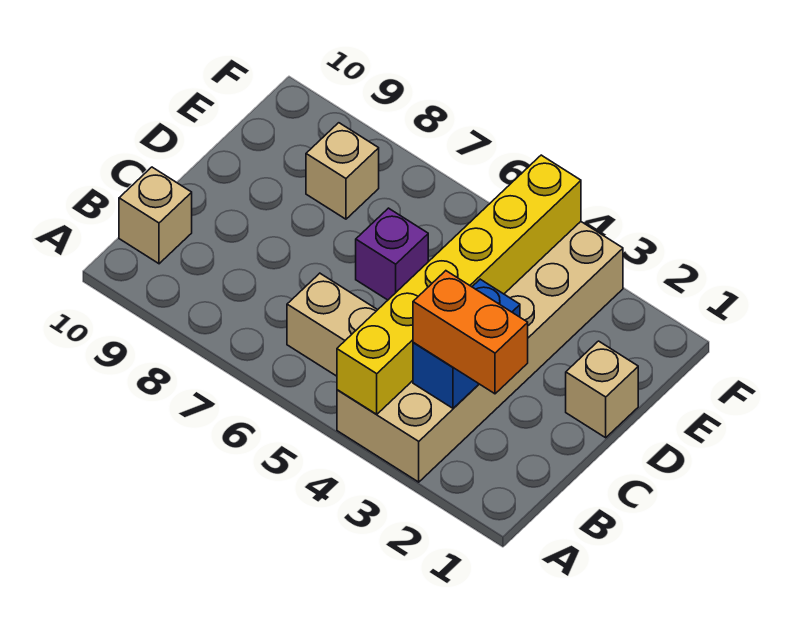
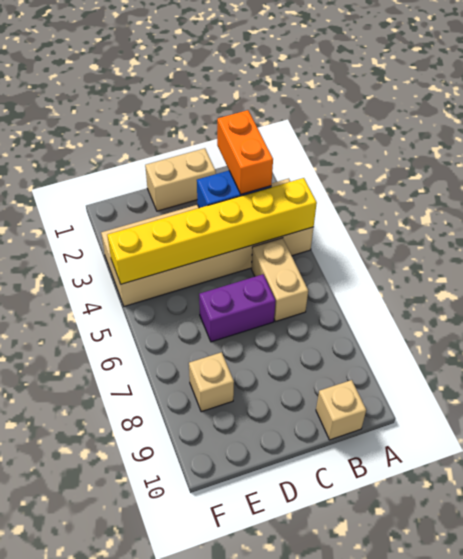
tan 1x1 brick [566,341,638,438] -> tan 1x2 brick [145,148,216,211]
purple 1x1 brick [356,208,428,300] -> purple 1x2 brick [199,274,276,342]

